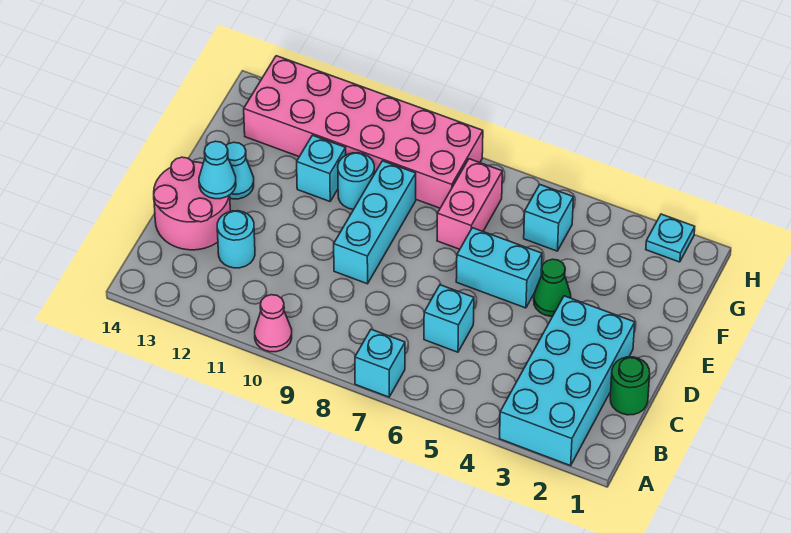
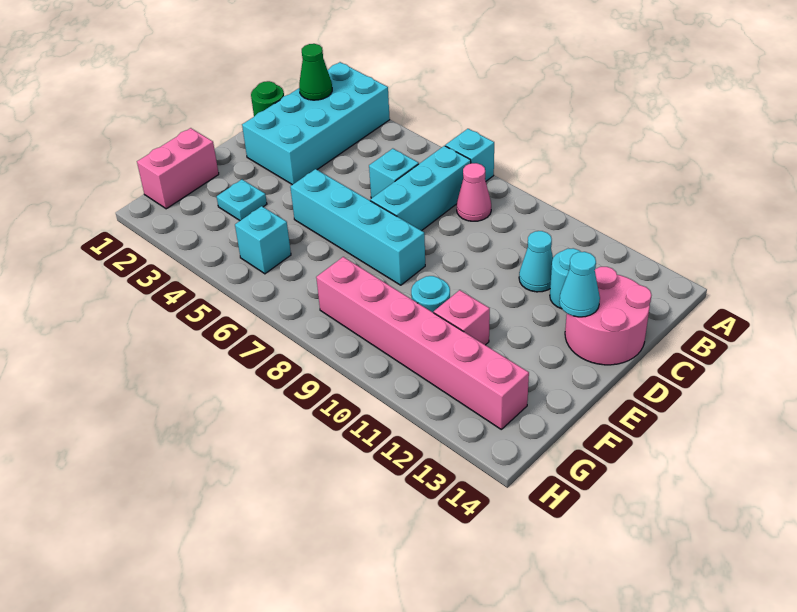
pink 1x1 cone [255,295,292,352] -> pink 1x1 cone moved to [457,163,491,221]
cyan 1x3 brick [334,161,416,284] -> cyan 1x3 brick moved to [370,146,471,231]
green 1x1 cone [534,259,571,316] -> green 1x1 cone moved to [299,44,332,100]
cyan 1x2 brick [456,228,542,308] -> cyan 1x4 brick [290,169,425,285]
cyan 1x1 cone [226,142,254,199] -> cyan 1x1 cone moved to [519,231,553,292]
pink 1x2 brick [437,159,502,249] -> pink 1x2 brick moved to [137,128,219,209]
cyan 1x1 brick [297,135,346,201] -> pink 1x1 brick [434,290,490,345]
pink 2x6 brick [244,56,483,208] -> pink 1x6 brick [316,257,529,429]
cyan 1x1 plate [646,214,695,262] -> cyan 1x1 plate moved to [217,180,267,221]

